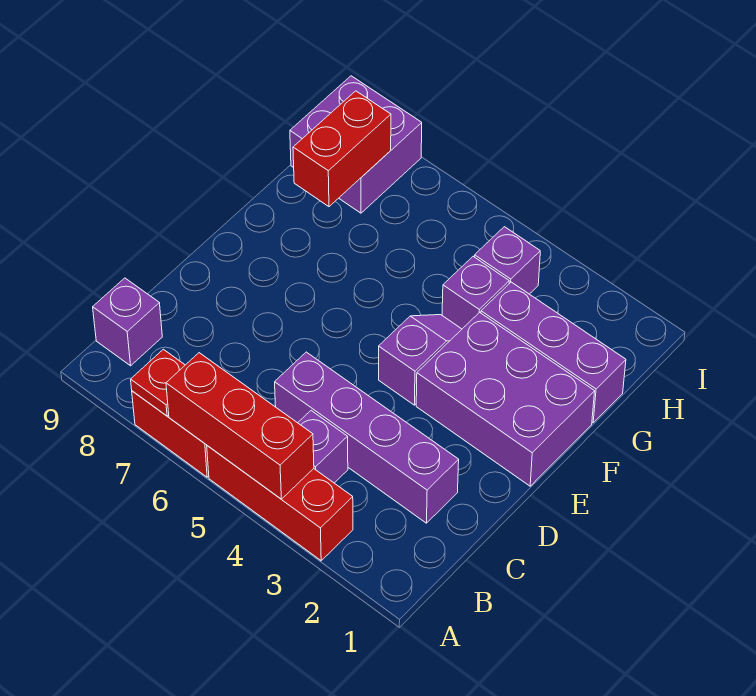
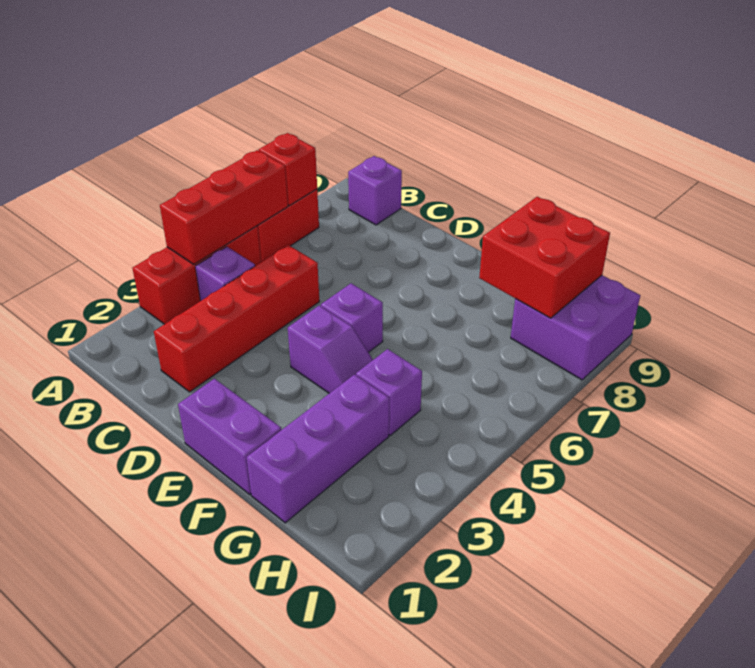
red 1x1 plate [131,349,185,416] -> red 1x1 brick [259,133,317,206]
purple 1x4 brick [275,352,459,523] -> red 1x4 brick [154,245,319,392]
purple 2x3 brick [416,312,595,486] -> purple 1x2 brick [178,379,281,494]
red 1x2 brick [293,91,391,207] -> red 2x2 brick [479,197,610,318]
purple 1x1 brick [474,227,540,294] -> purple 1x1 brick moved to [321,283,383,352]

